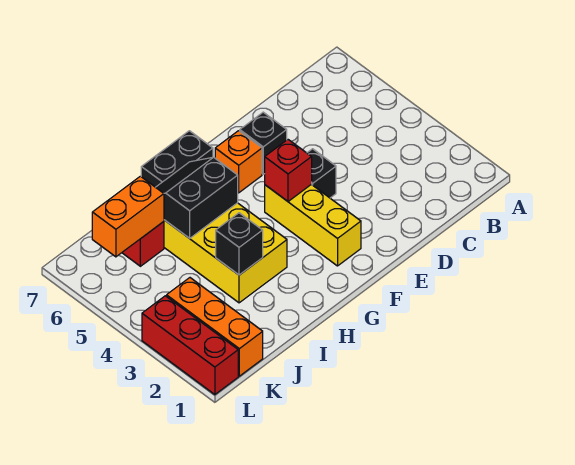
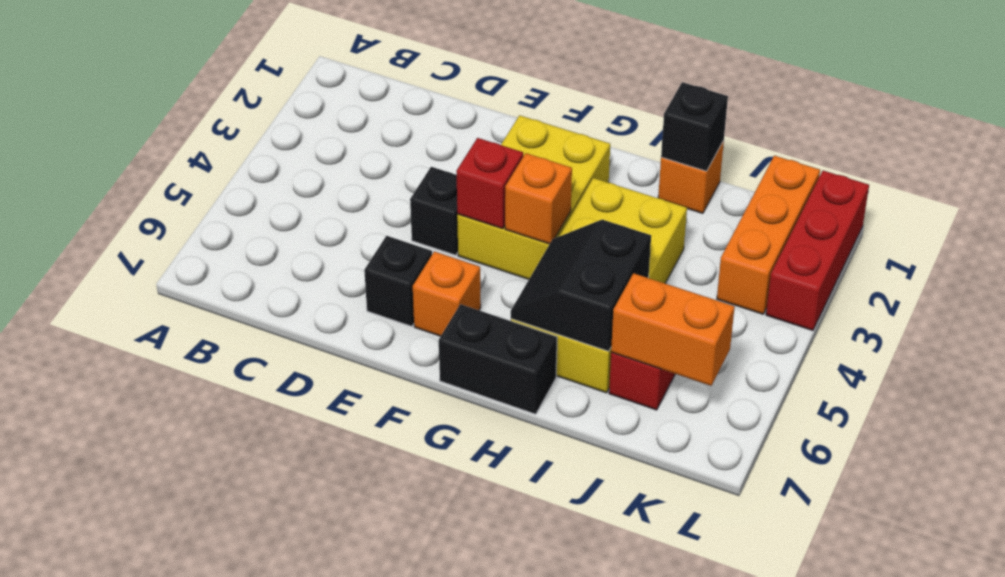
yellow 1x3 brick [265,184,361,266] -> yellow 2x3 brick [457,115,610,279]
none -> orange 1x1 brick [505,153,572,244]
black 2x2 slope [156,157,238,238] -> black 2x2 slope turned to [511,220,651,351]
none -> orange 1x1 brick [658,141,724,213]
black 1x1 brick [216,213,263,275] -> black 1x1 brick moved to [661,82,728,171]

